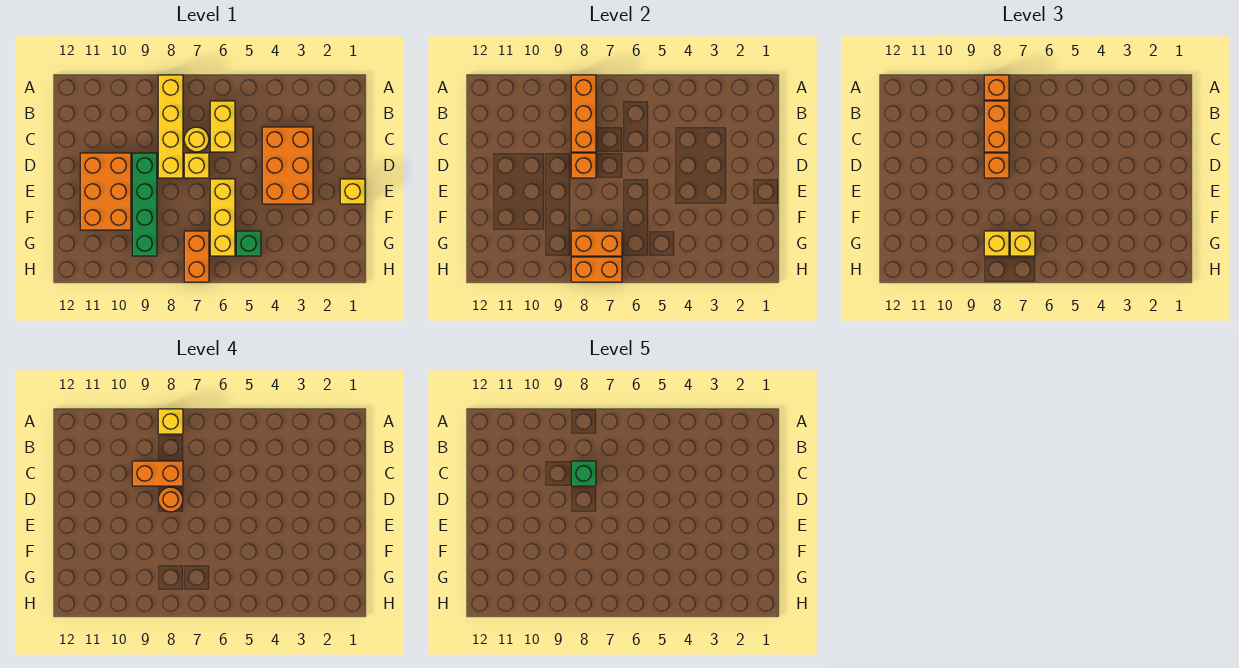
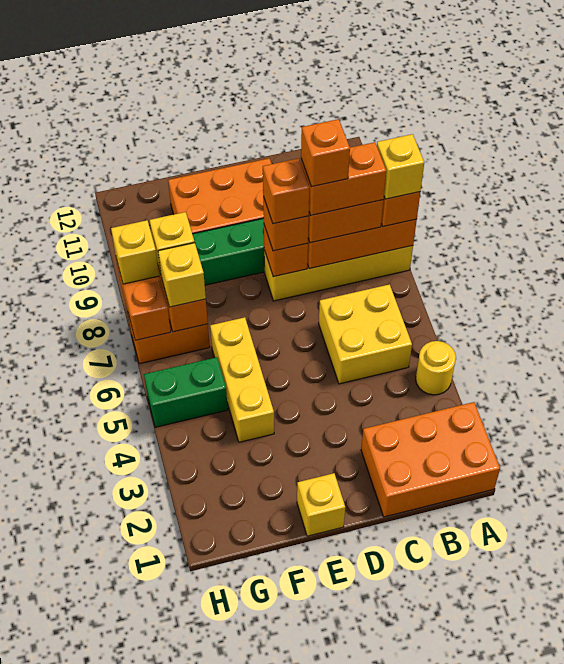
yellow 1x2 brick [210,101,235,152] -> yellow 2x2 brick [319,284,412,384]
orange 2x3 brick [262,127,313,204] -> orange 2x3 brick moved to [361,402,500,517]
yellow 1x1 round brick [184,127,209,152] -> yellow 1x1 round brick moved to [416,341,456,395]
orange 1x2 brick [132,461,183,486] -> orange 1x2 brick turned to [301,142,386,215]
green 1x1 brick [571,461,596,486] -> orange 1x1 brick [301,119,350,187]
yellow 1x1 brick [184,153,209,178] -> yellow 1x1 brick moved to [111,220,159,284]
orange 1x1 round brick [158,487,183,512] -> orange 1x1 brick [263,158,309,224]
yellow 1x3 brick [210,179,235,256] -> yellow 1x3 brick turned to [210,317,274,442]
green 1x1 brick [236,231,261,256] -> green 1x2 brick [144,357,228,427]

